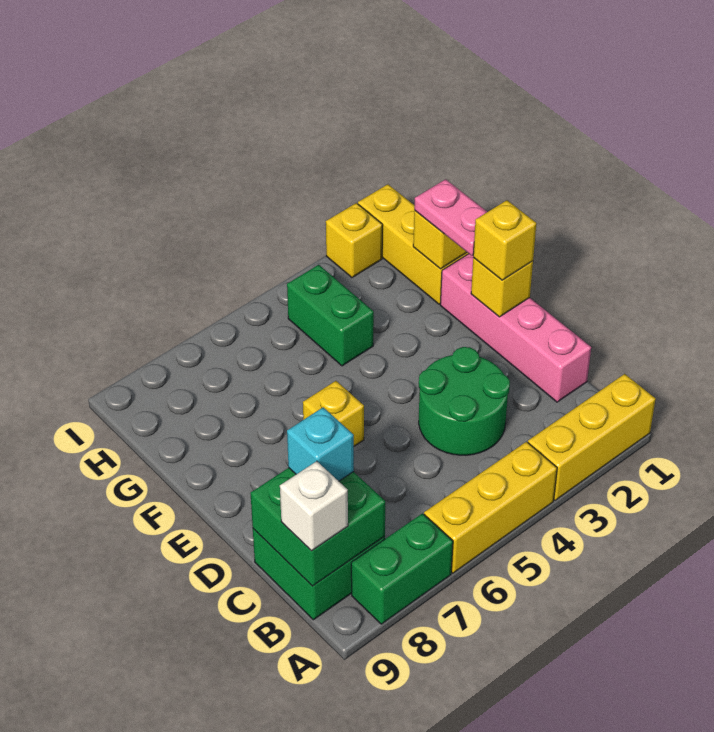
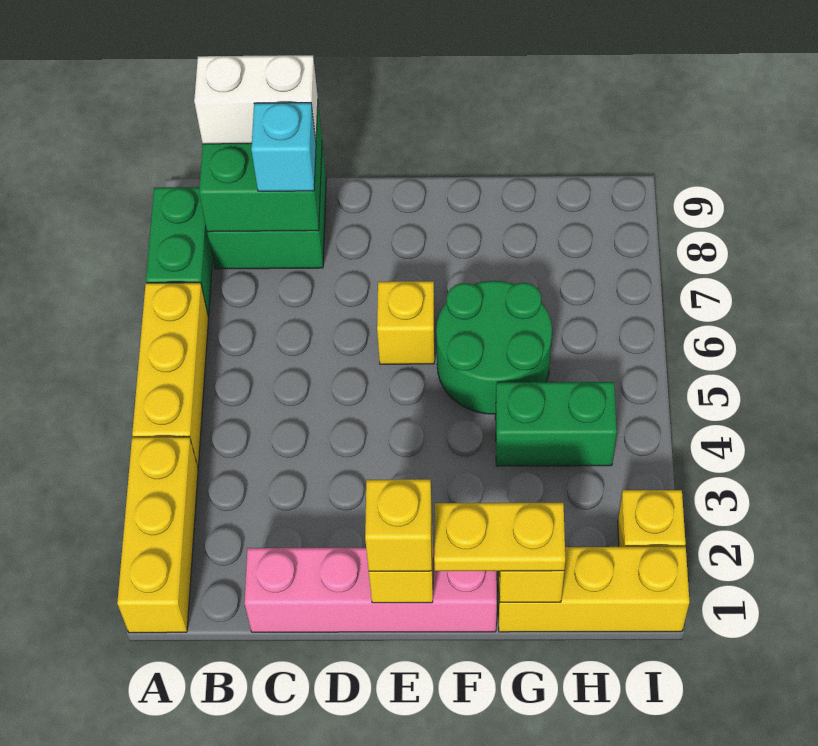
white 1x1 brick [280,461,348,551] -> white 1x2 brick [194,55,318,144]
green 2x2 round brick [419,347,510,455] -> green 2x2 round brick moved to [436,281,552,414]
pink 1x2 plate [414,179,487,256] -> yellow 1x2 plate [434,503,565,571]

